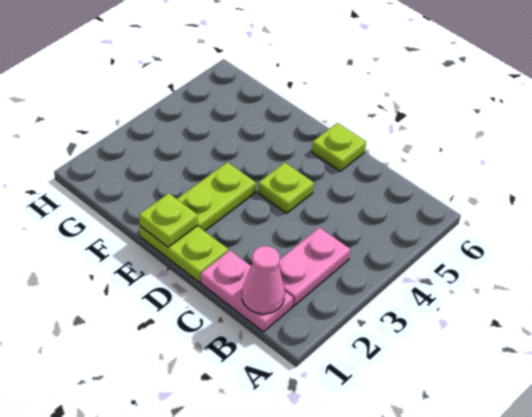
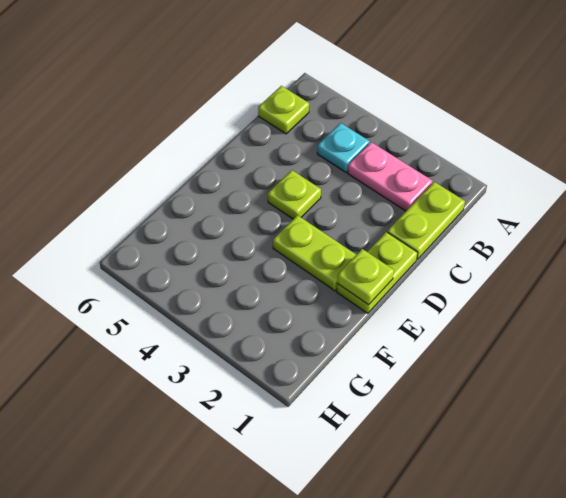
pink 1x2 plate [201,250,293,332] -> lime 1x2 plate [387,182,465,259]
pink 1x1 cone [242,246,285,314] -> none
none -> cyan 1x1 plate [317,123,370,172]
lime 1x1 plate [312,123,366,171] -> lime 1x1 plate moved to [258,86,309,134]

